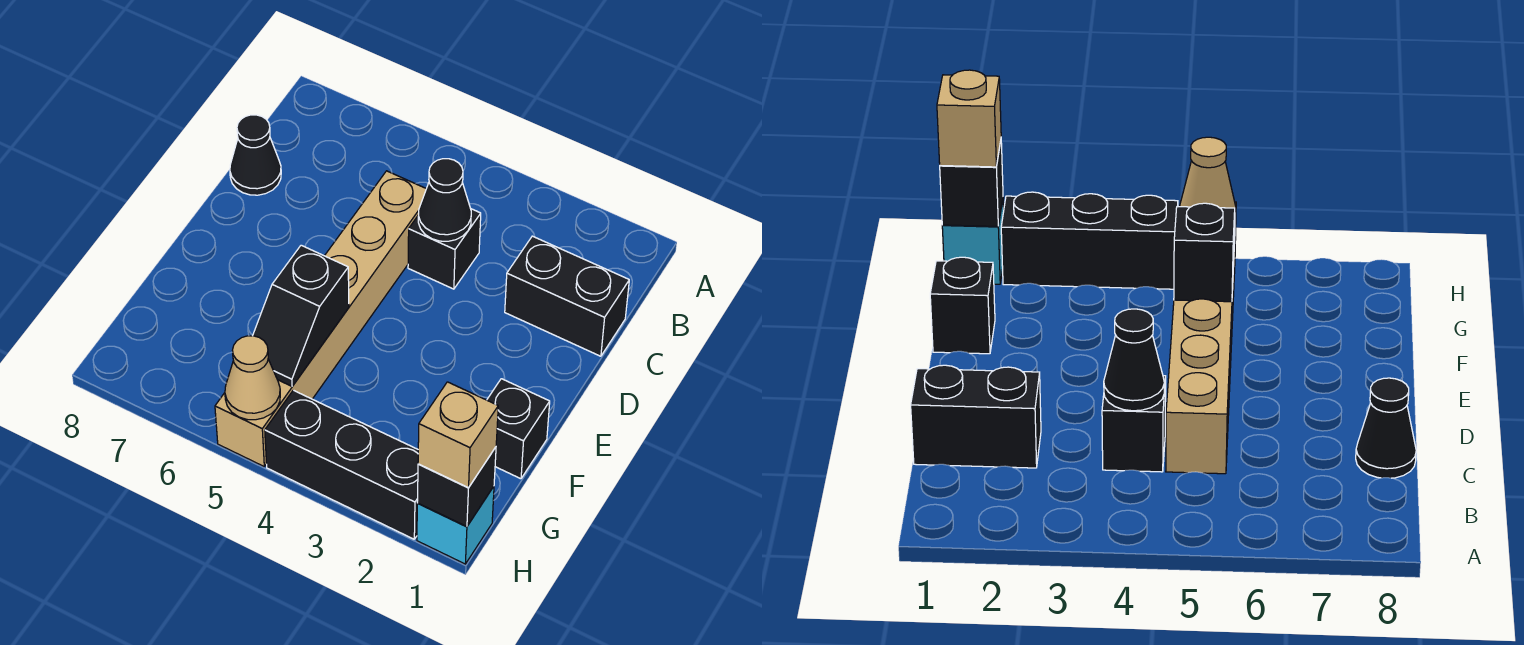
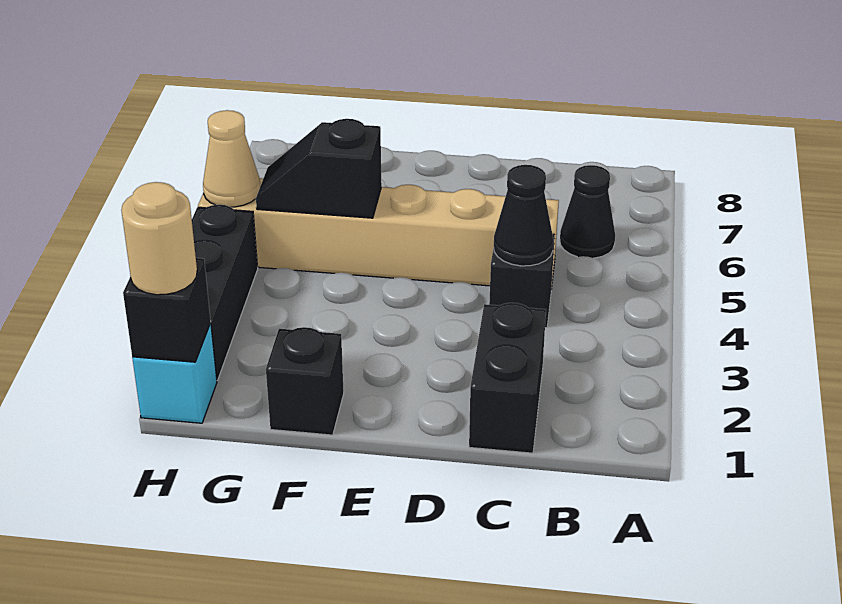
black 1x1 cone [230,115,281,195] -> black 1x1 cone moved to [560,165,615,258]
tan 1x1 brick [418,382,498,488] -> tan 1x1 round brick [121,182,197,295]

